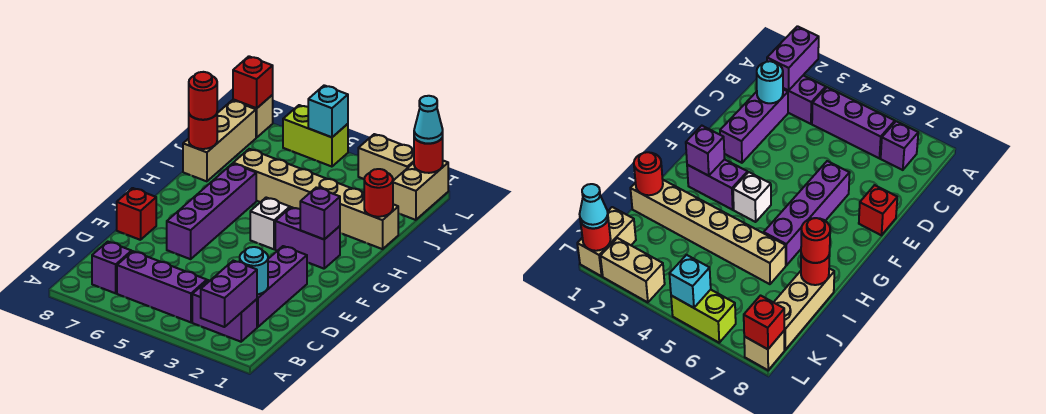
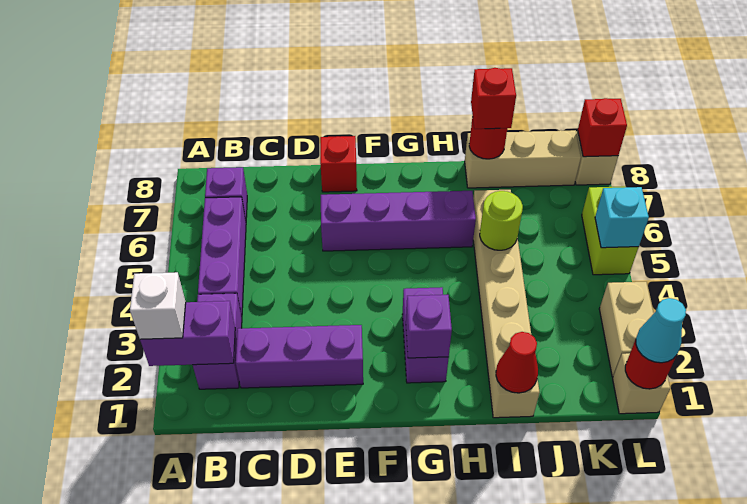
cyan 1x1 round brick [240,247,268,294] -> none
white 1x1 brick [250,198,290,249] -> white 1x1 brick moved to [130,272,186,339]
red 1x1 round brick [364,169,393,217] -> red 1x1 cone [496,332,538,393]
none -> lime 1x1 round brick [480,191,523,250]
red 1x1 round brick [189,72,217,120] -> red 1x1 brick [471,68,516,129]
tan 1x2 brick [393,161,448,220] -> tan 1x1 brick [613,353,670,414]

